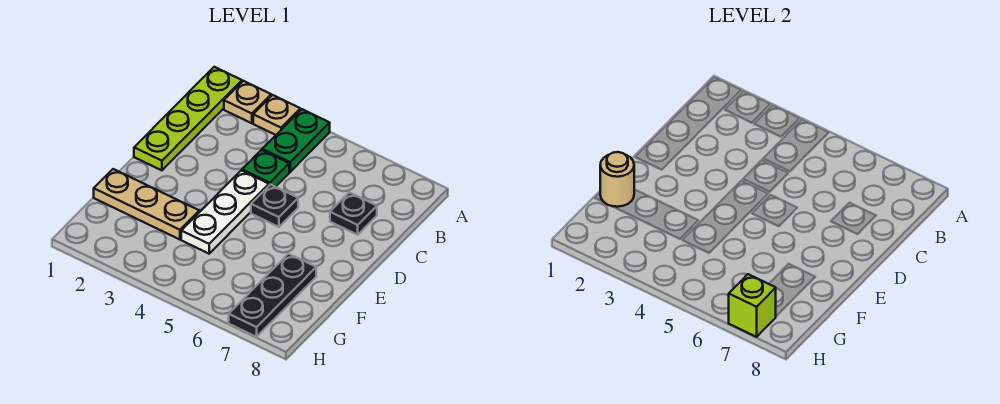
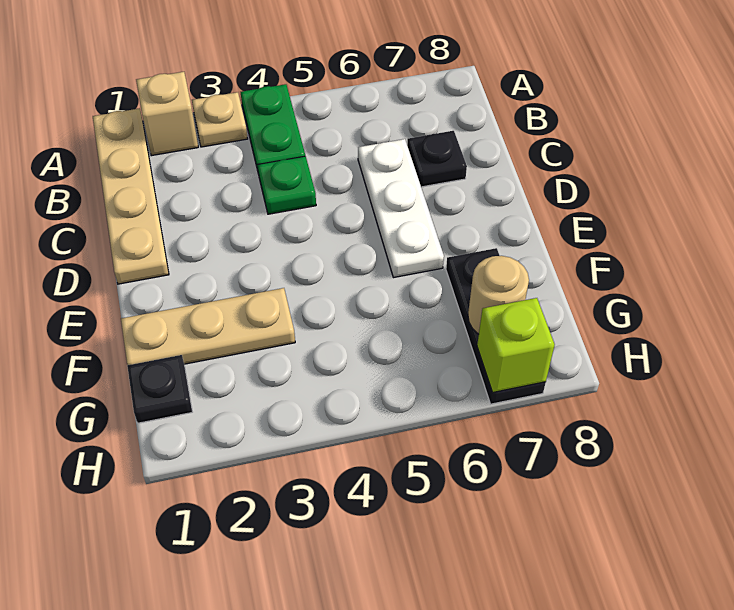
lime 1x4 plate [134,67,242,170] -> tan 1x4 plate [93,108,169,284]
tan 1x1 plate [224,81,271,123] -> tan 1x1 brick [136,72,198,156]
white 1x3 plate [181,170,269,254] -> white 1x3 plate moved to [358,139,444,278]
black 1x1 plate [251,185,298,227] -> black 1x1 plate moved to [127,355,192,423]
tan 1x1 round brick [600,152,634,207] -> tan 1x1 round brick moved to [468,256,529,334]

